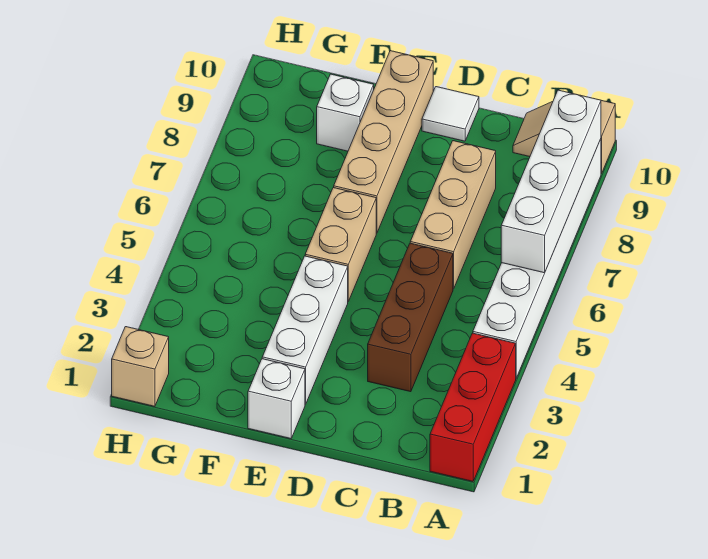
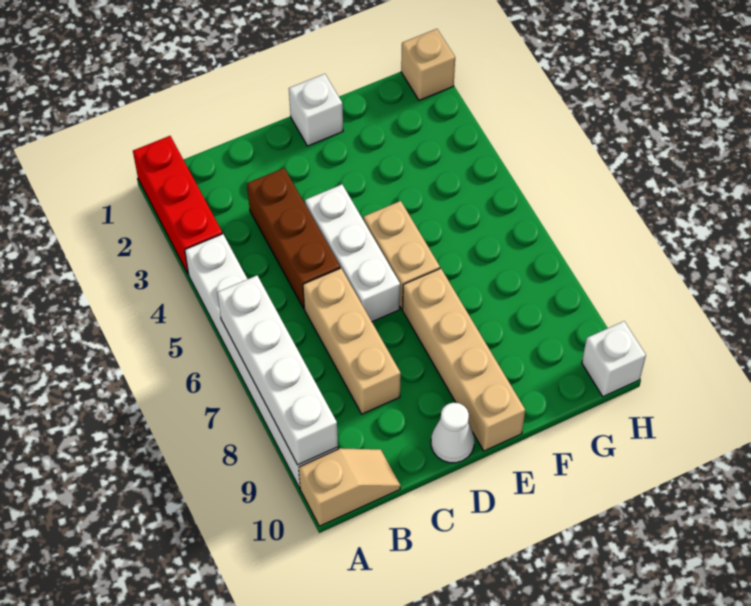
white 1x1 tile [422,87,479,141] -> white 1x1 cone [431,403,474,463]
white 1x3 brick [262,256,348,404] -> white 1x3 brick moved to [305,185,400,322]
white 1x1 brick [317,74,374,151] -> white 1x1 brick moved to [582,321,646,397]

